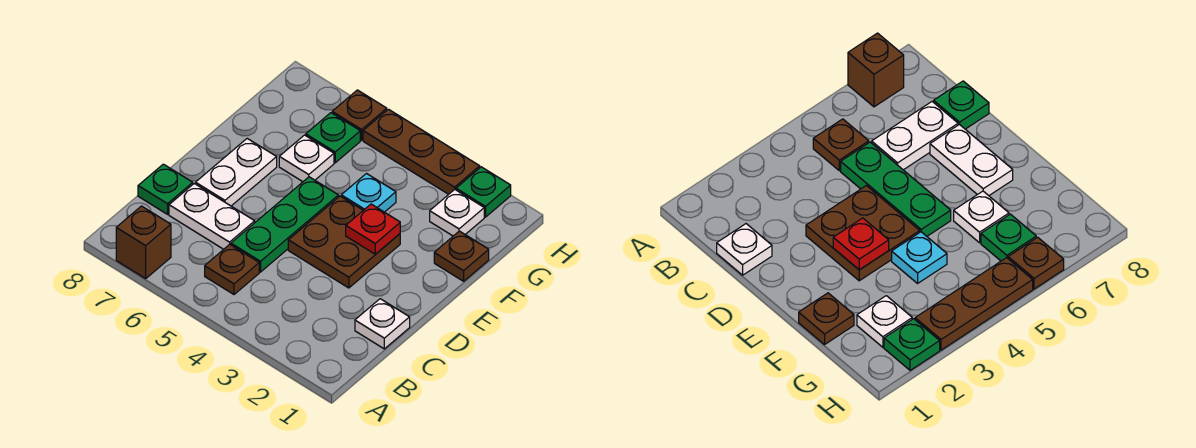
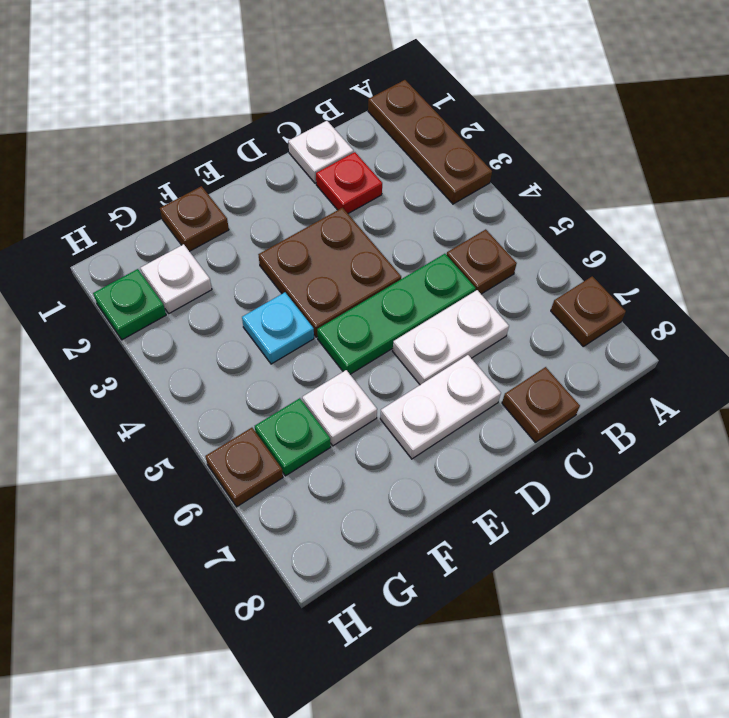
brown 1x1 brick [116,206,171,279] -> brown 1x1 plate [551,276,626,346]
white 1x2 plate [169,183,255,249] -> white 1x2 plate turned to [393,290,509,385]
green 1x1 plate [138,164,193,214] -> brown 1x1 plate [502,367,580,442]
red 1x1 plate [346,204,400,254] -> red 1x1 plate moved to [316,152,382,214]
brown 1x3 plate [363,109,480,194] -> brown 1x3 plate moved to [368,80,492,204]

